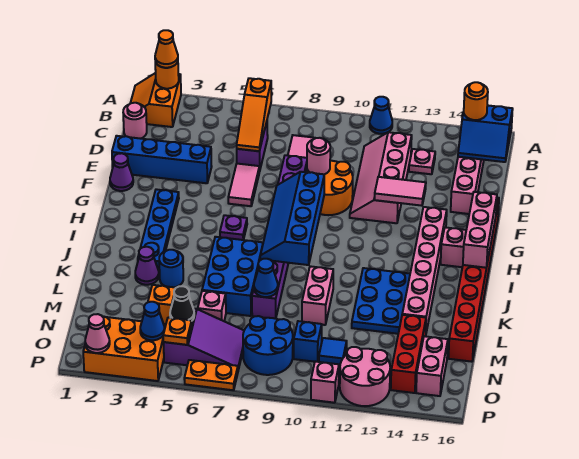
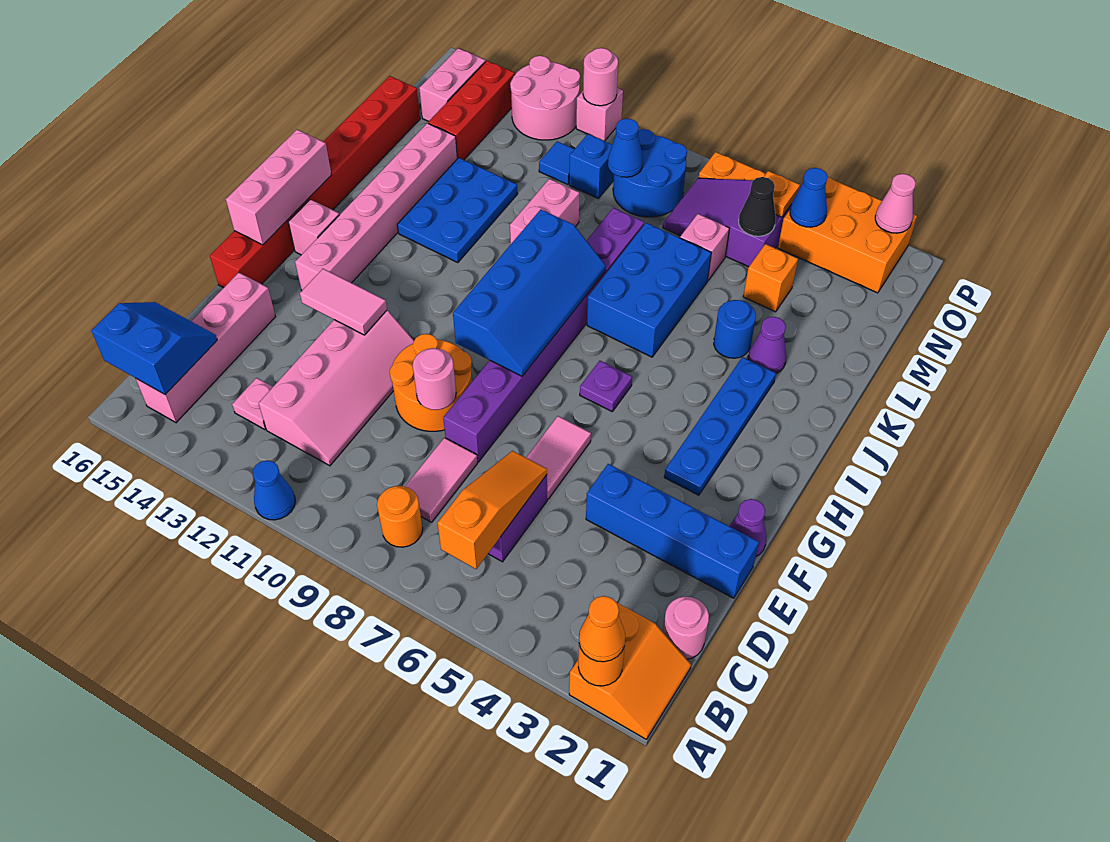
orange 1x1 round brick [464,82,488,120] -> orange 1x1 round brick moved to [377,486,423,547]
blue 1x1 cone [254,259,278,297] -> blue 1x1 cone moved to [608,119,643,177]
none -> pink 1x1 round brick [583,48,618,106]

